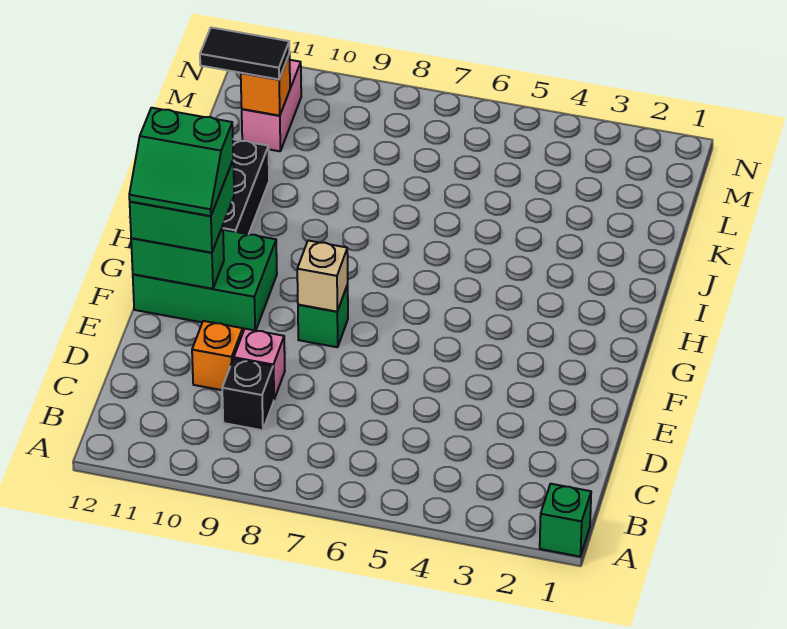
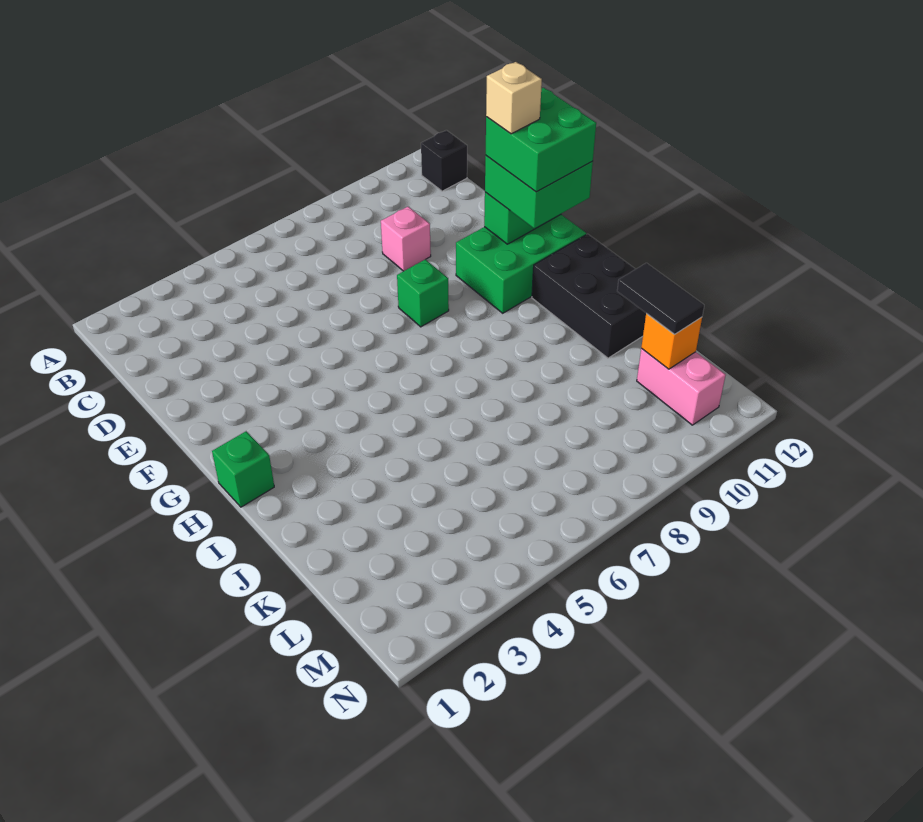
green 1x1 brick [540,484,591,557] -> green 1x1 brick moved to [212,431,274,507]
black 1x1 brick [222,359,274,430] -> black 1x1 brick moved to [421,130,467,191]
orange 1x1 brick [192,321,243,390] -> none
tan 1x1 brick [297,241,348,312] -> tan 1x1 brick moved to [486,62,542,134]
green 2x2 slope [129,108,233,216] -> green 2x2 brick [486,88,596,192]
black 1x2 tile [200,27,289,79] -> black 1x2 tile turned to [617,263,704,334]

